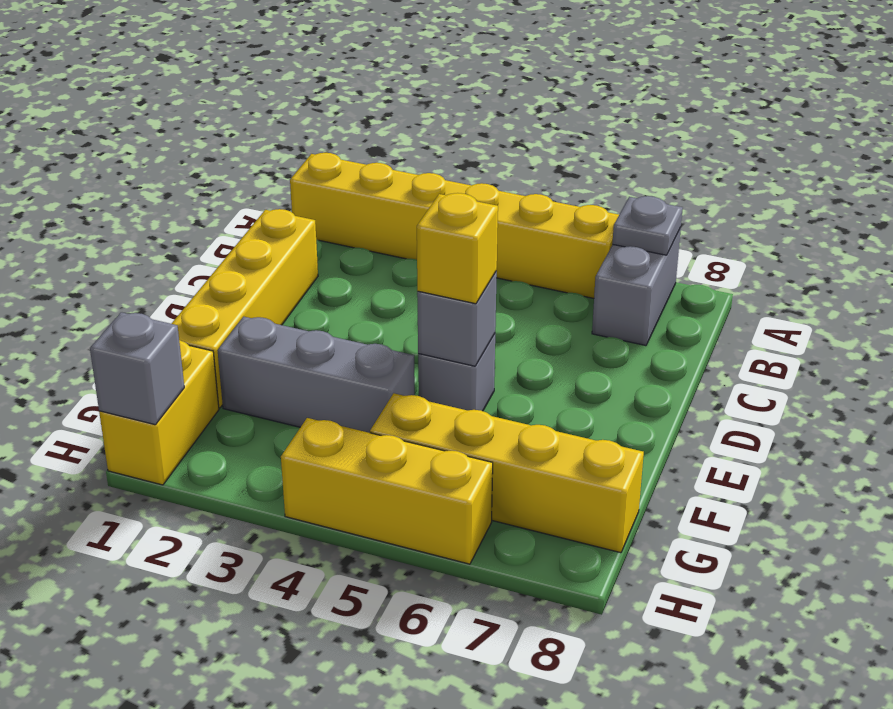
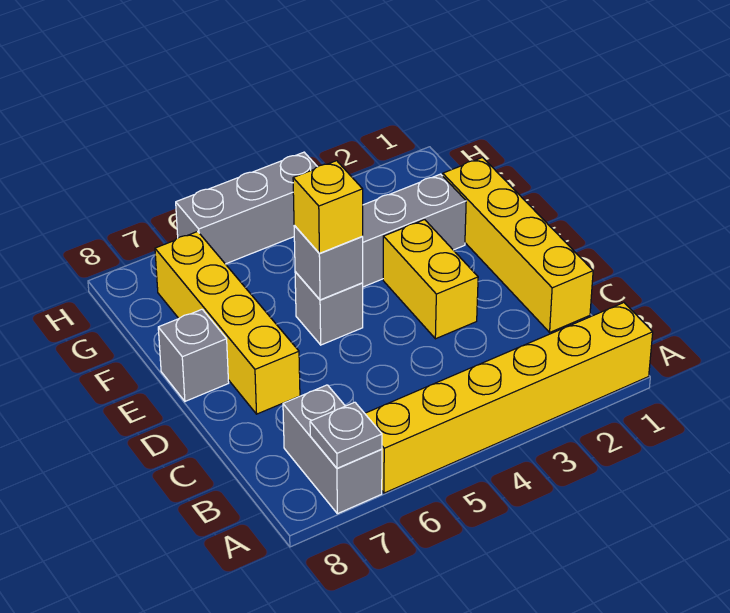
yellow 1x2 brick [99,340,219,485] -> yellow 1x2 brick moved to [383,220,478,339]
yellow 1x4 brick [370,393,644,553] -> yellow 1x4 brick turned to [155,232,300,414]
grey 1x1 brick [90,312,184,425] -> grey 1x1 brick moved to [158,309,229,401]
yellow 1x3 brick [281,418,493,564] -> grey 1x3 brick [176,152,317,264]

